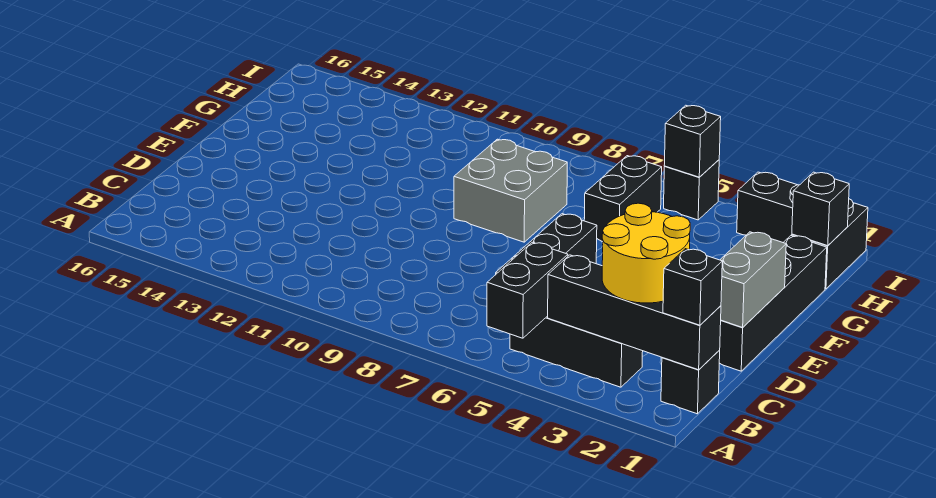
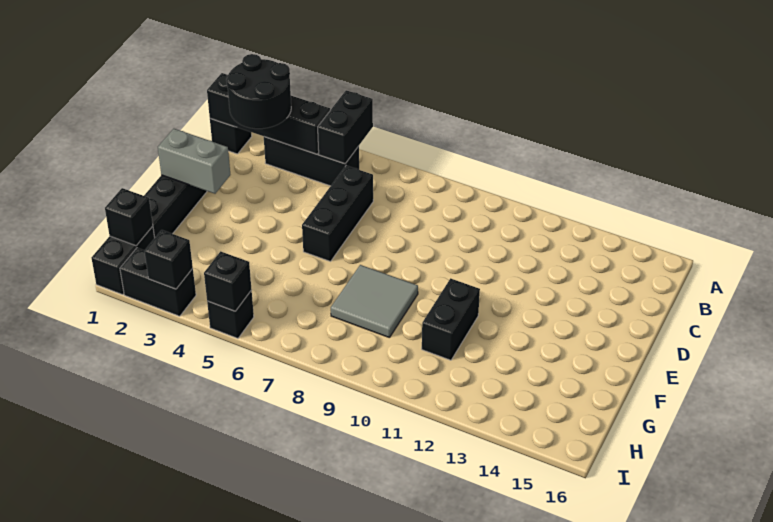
black 1x1 brick [663,249,722,325] -> black 1x1 brick moved to [144,230,193,289]
yellow 2x2 round brick [602,203,690,303] -> black 2x2 round brick [226,54,291,129]
grey 1x2 brick [720,232,786,327] -> grey 1x2 brick turned to [158,129,230,194]
grey 2x2 brick [454,139,567,242] -> grey 2x2 tile [331,265,418,338]
black 1x2 brick [584,156,662,242] -> black 1x2 brick moved to [422,278,480,360]

